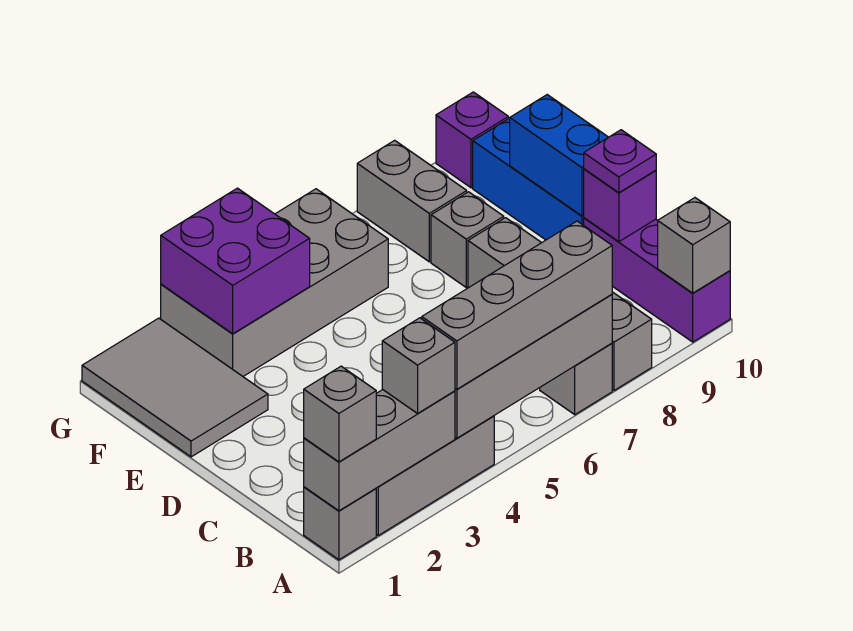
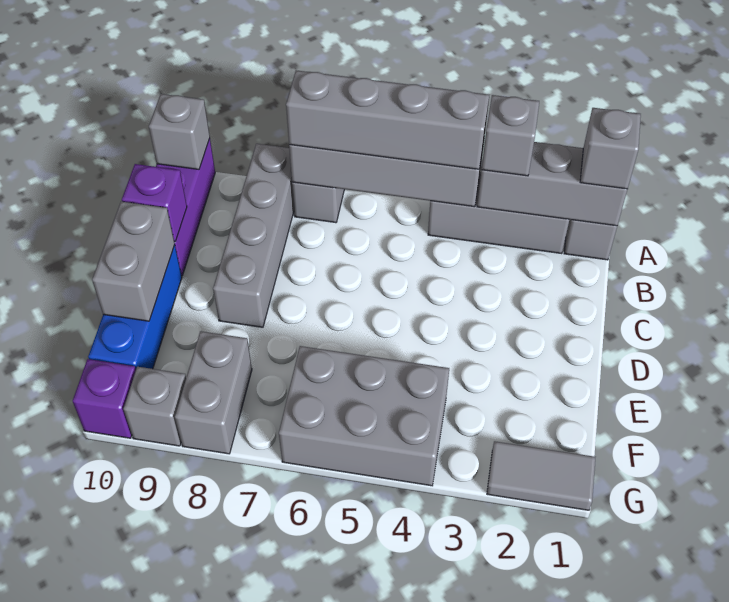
purple 1x1 plate [584,130,656,193] -> none
blue 1x2 brick [510,95,608,216] -> grey 1x2 brick [92,201,175,321]
grey 2x3 tile [82,318,268,457] -> grey 1x2 tile [487,441,595,510]
grey 1x1 brick [431,192,504,287] -> grey 1x1 brick moved to [123,367,186,446]
grey 2x4 brick [161,189,388,376] -> grey 2x3 brick [279,346,449,486]
purple 2x2 brick [161,188,310,334] -> none

